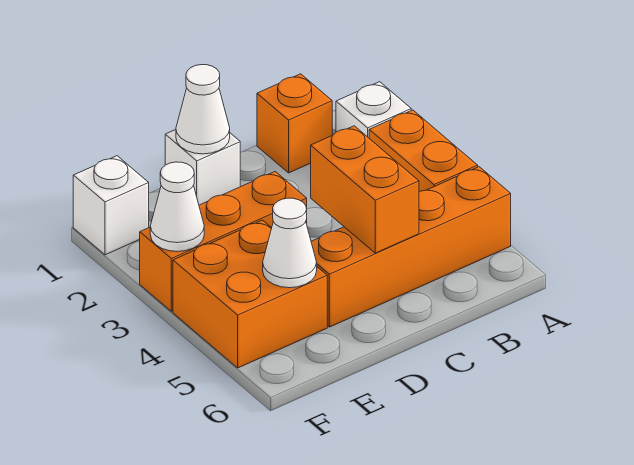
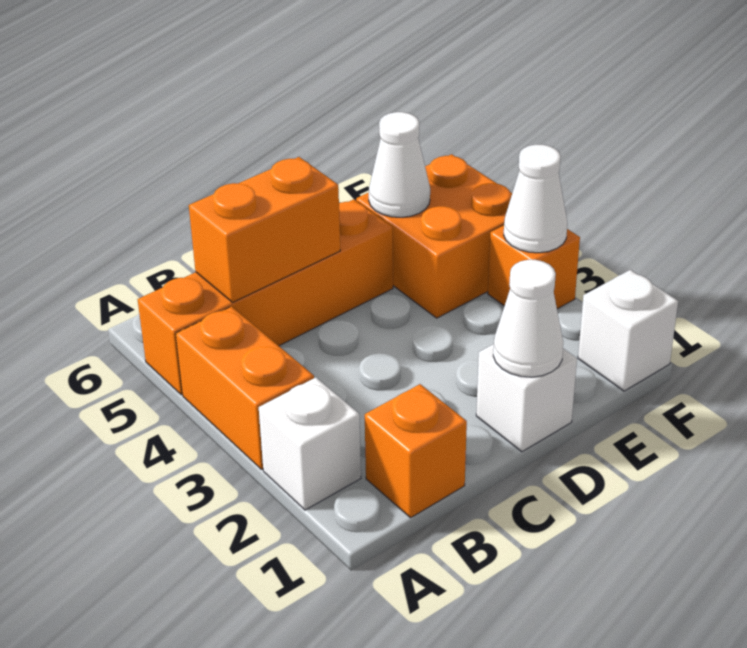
orange 1x2 brick [311,126,419,253] -> orange 1x2 brick turned to [189,157,340,303]
orange 1x3 brick [140,172,307,311] -> orange 1x1 brick [488,226,580,309]

